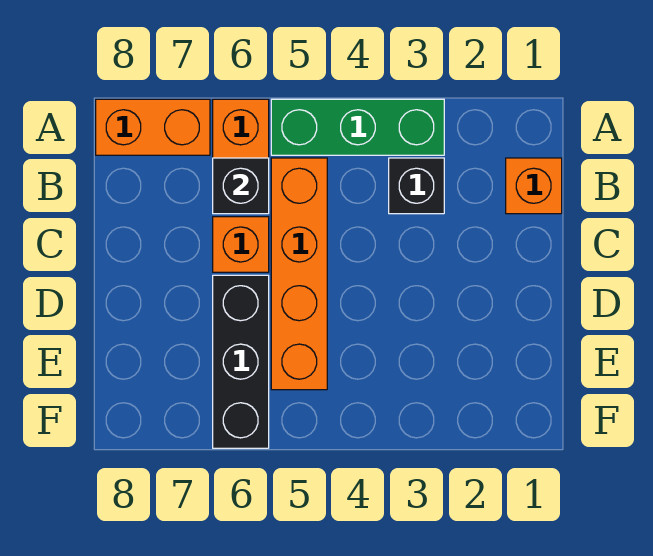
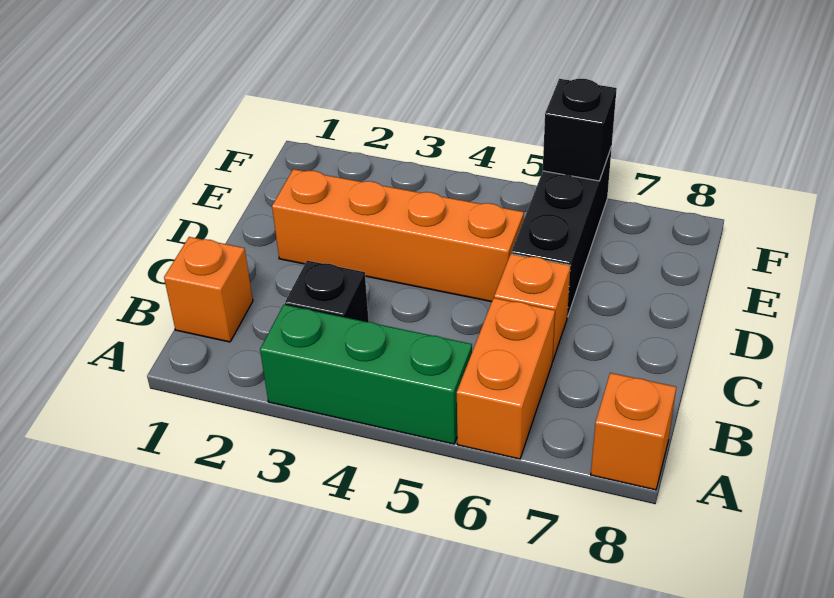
orange 1x2 brick [96,99,210,155] -> orange 1x1 brick [591,373,676,490]
orange 1x4 brick [271,158,327,390] -> orange 1x4 brick turned to [272,169,524,302]
black 1x1 brick [213,158,269,214] -> black 1x1 brick moved to [543,79,617,181]

